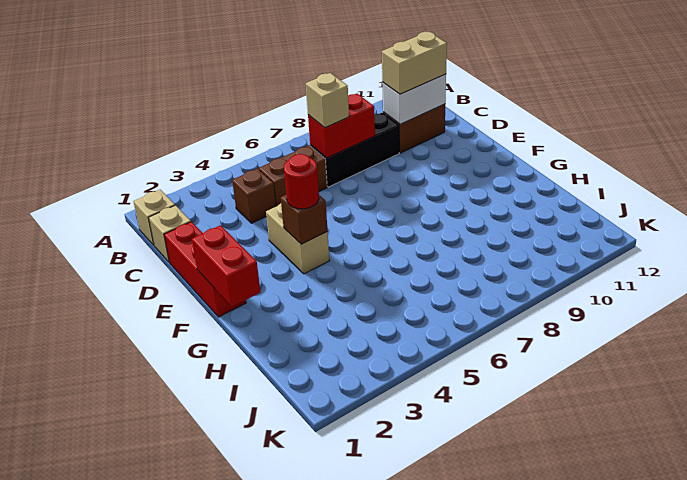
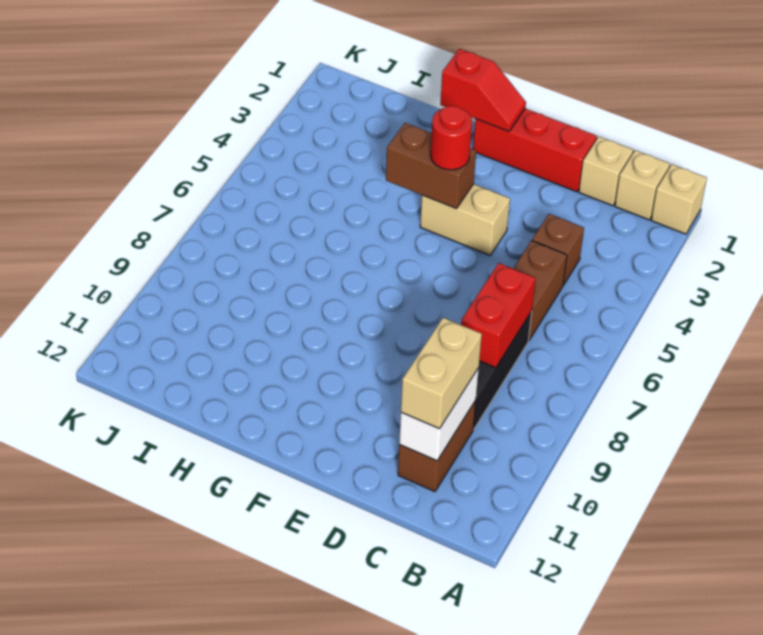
tan 1x1 brick [306,73,349,128] -> tan 1x1 brick moved to [651,164,707,234]
red 1x2 brick [192,225,261,307] -> red 1x2 slope [440,49,526,131]
brown 1x1 brick [281,195,328,244] -> brown 1x2 brick [386,123,476,209]

